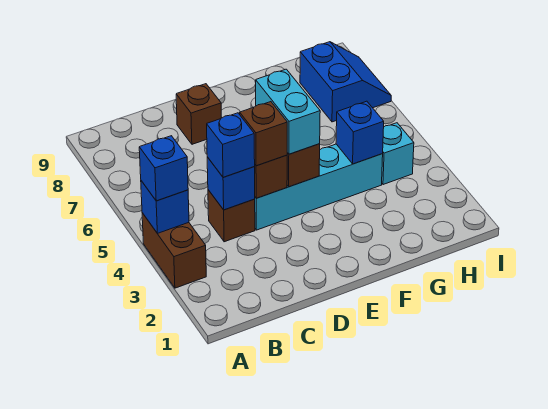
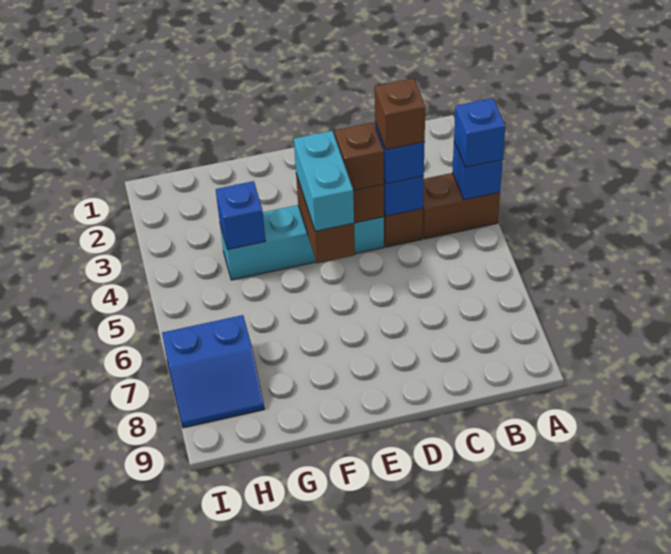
brown 1x2 brick [142,213,206,288] -> brown 1x2 brick turned to [422,173,500,239]
brown 1x1 brick [176,84,221,144] -> brown 1x1 brick moved to [375,78,425,150]
cyan 1x1 brick [382,123,414,185] -> none
blue 2x2 slope [300,42,391,122] -> blue 2x2 slope turned to [162,315,264,428]

